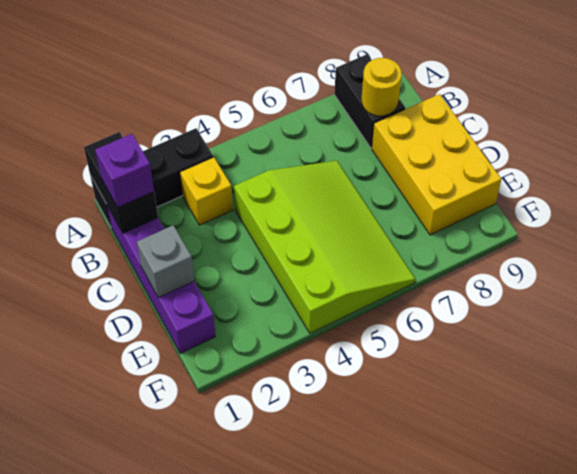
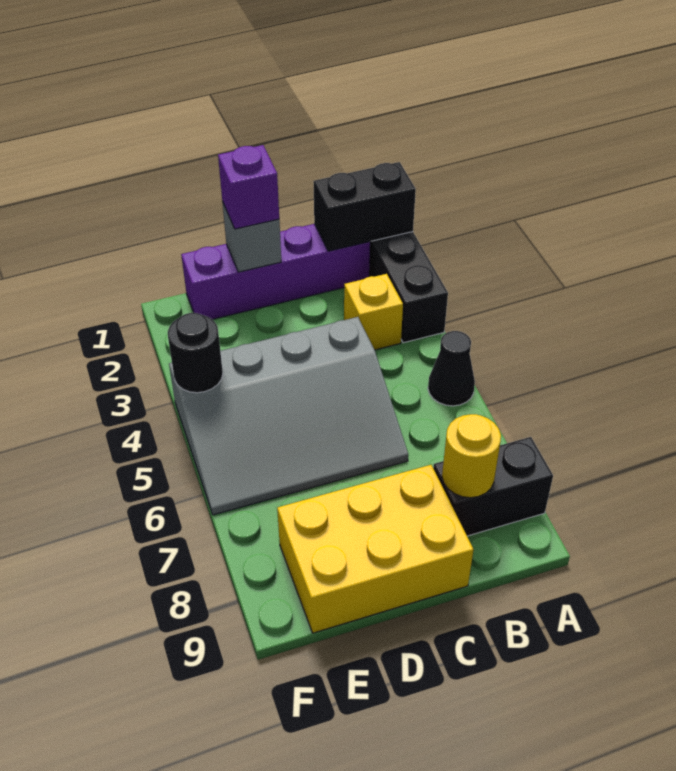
none -> black 1x1 cone [428,331,475,406]
purple 1x1 brick [95,134,154,207] -> purple 1x1 brick moved to [218,145,279,229]
lime 3x4 slope [234,161,415,333] -> grey 3x4 slope [169,317,408,515]
none -> black 1x1 round brick [168,313,223,393]

